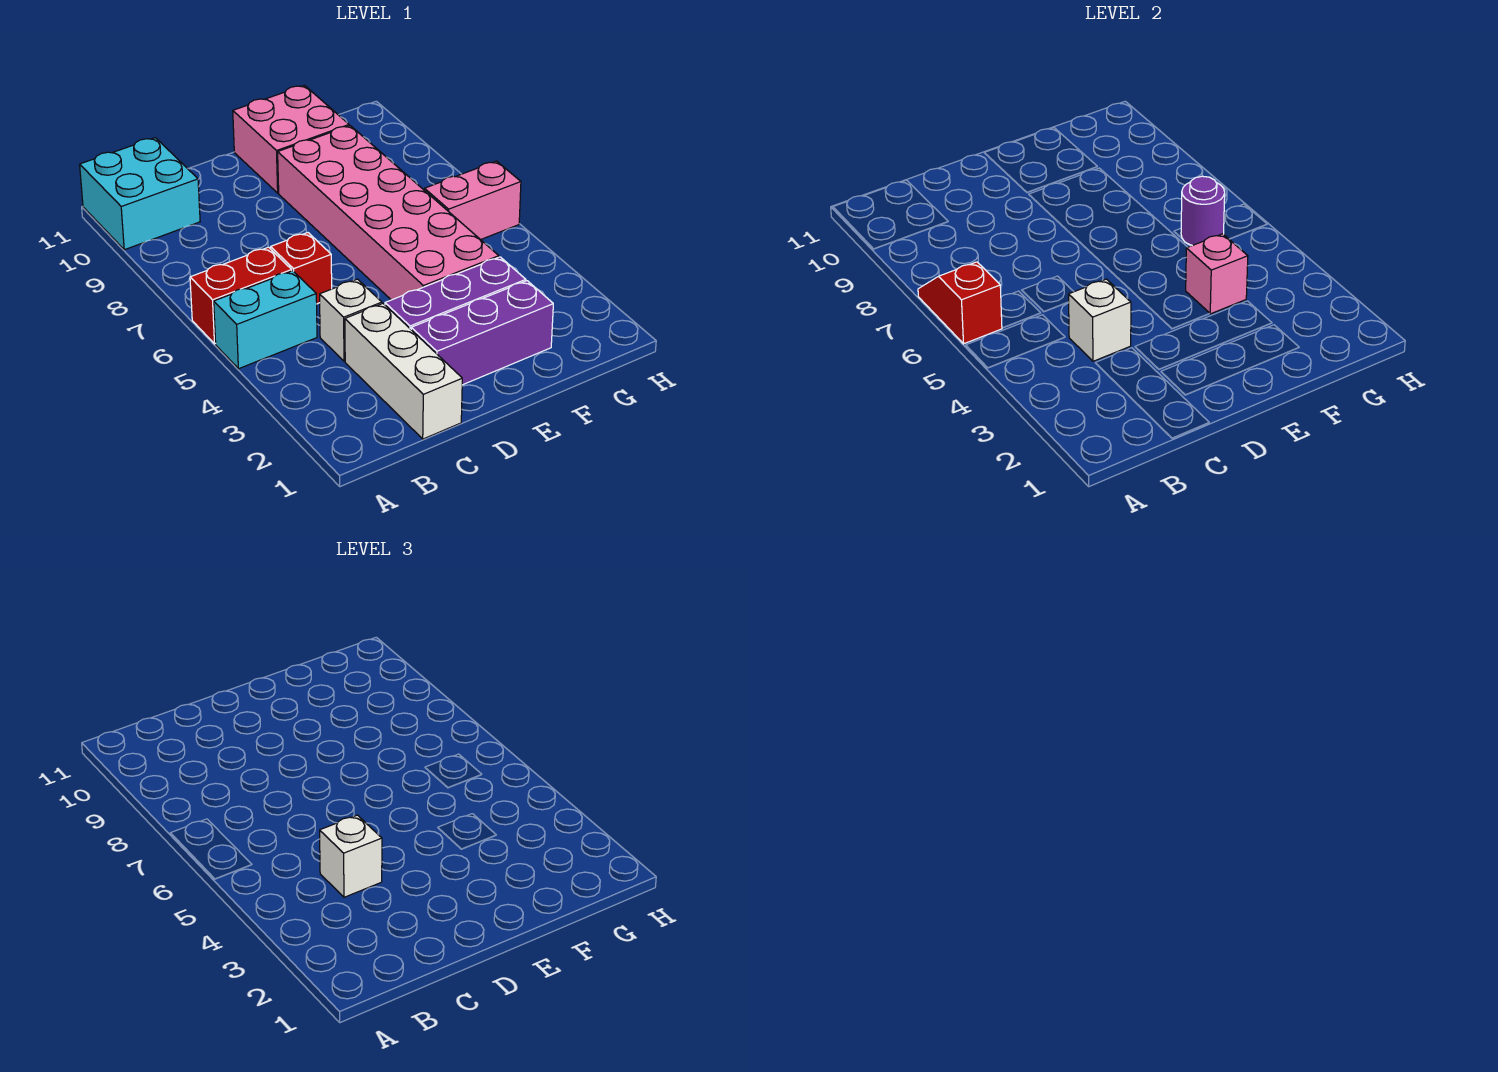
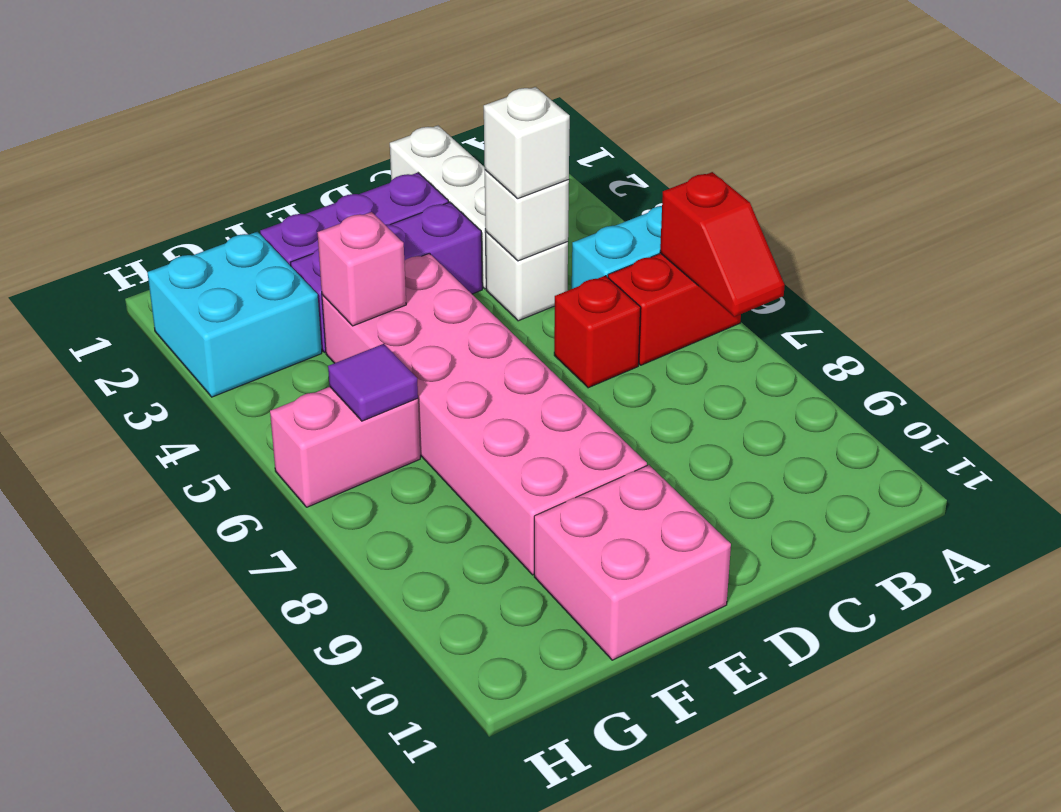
cyan 2x2 brick [80,138,200,250] -> cyan 2x2 brick moved to [147,232,322,397]
purple 1x1 round brick [1181,176,1225,246] -> purple 1x1 tile [328,344,418,421]

